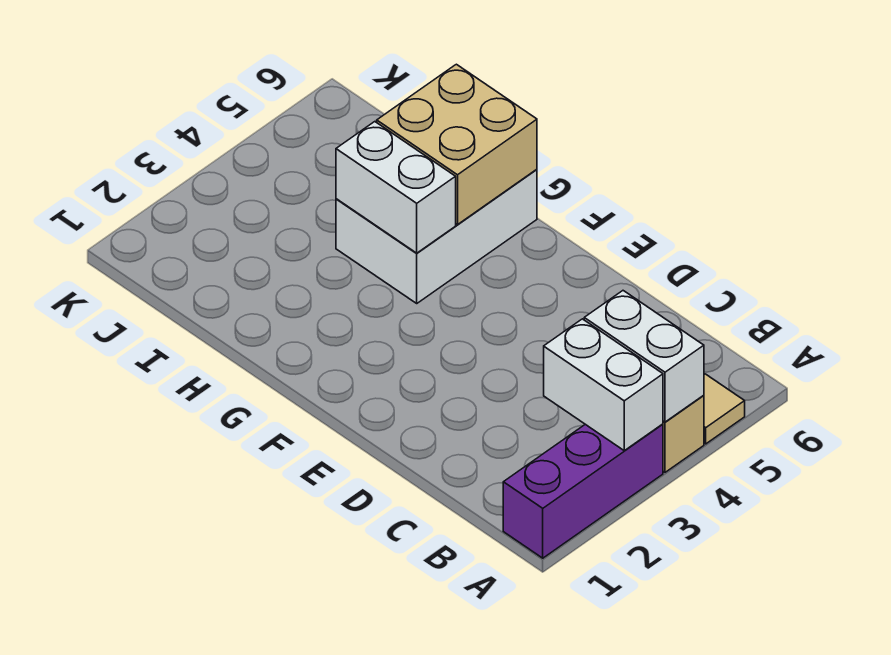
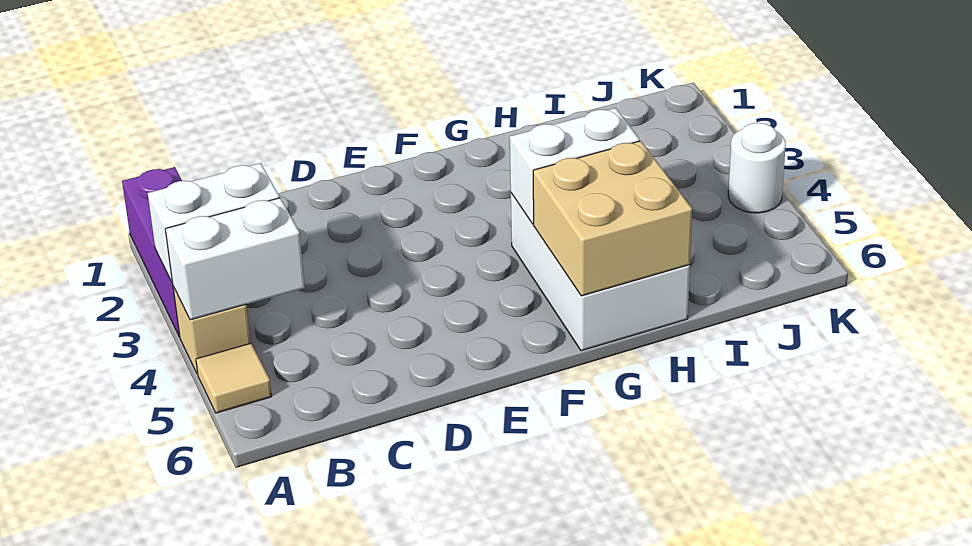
none -> white 1x1 round brick [728,123,786,213]

